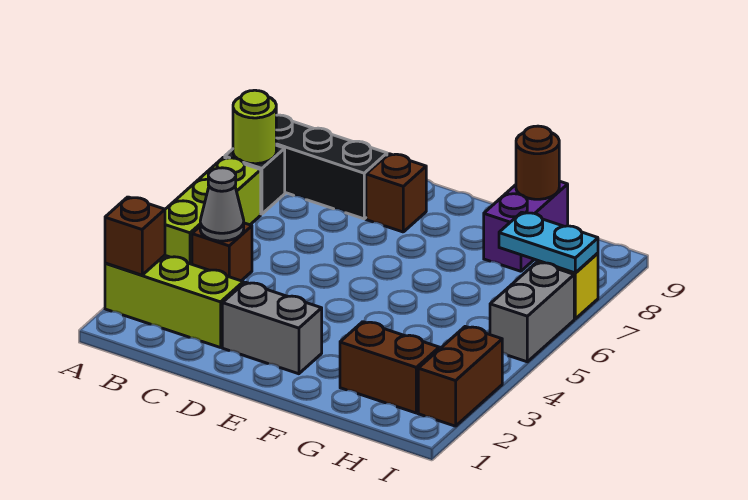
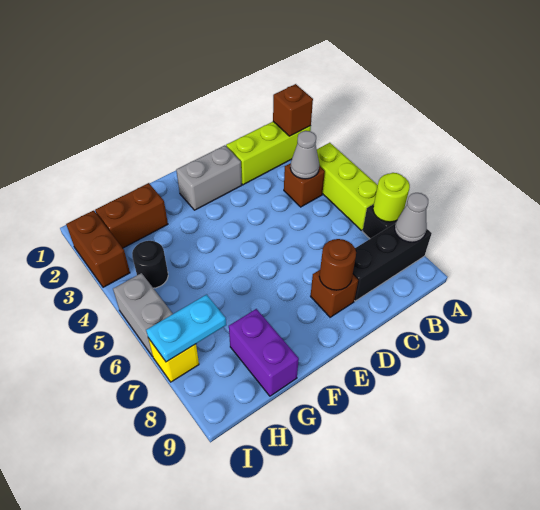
none -> grey 1x1 cone [395,193,428,242]
brown 1x1 round brick [516,126,559,199] -> brown 1x1 round brick moved to [319,239,356,290]
none -> black 1x1 round brick [132,241,168,288]

